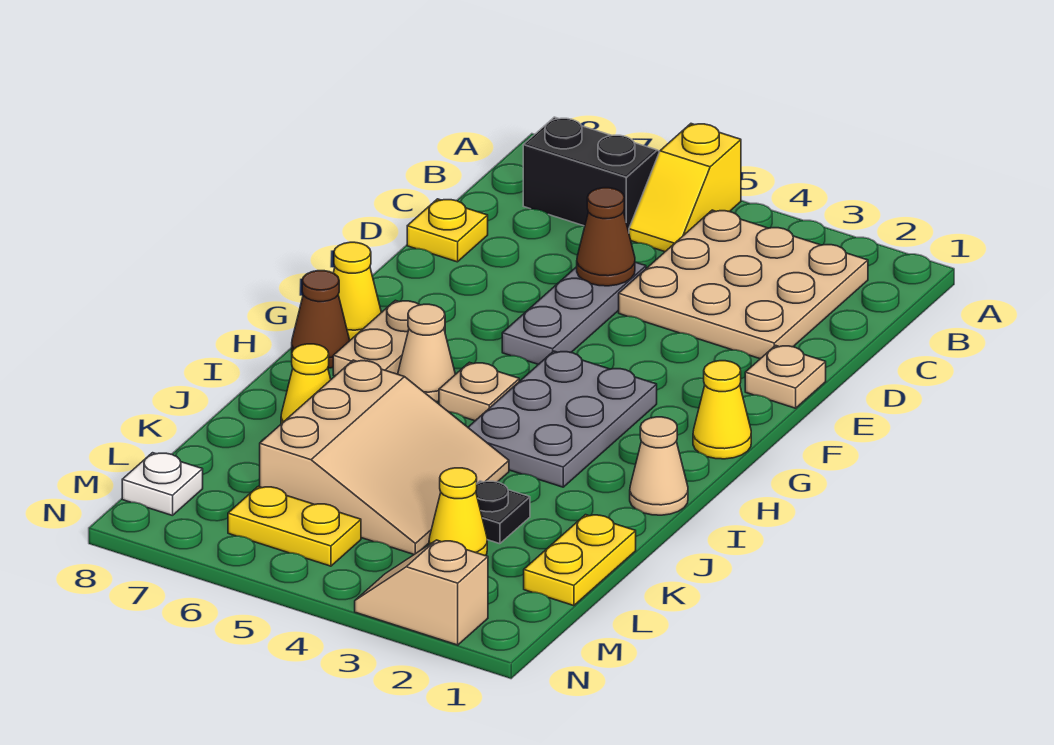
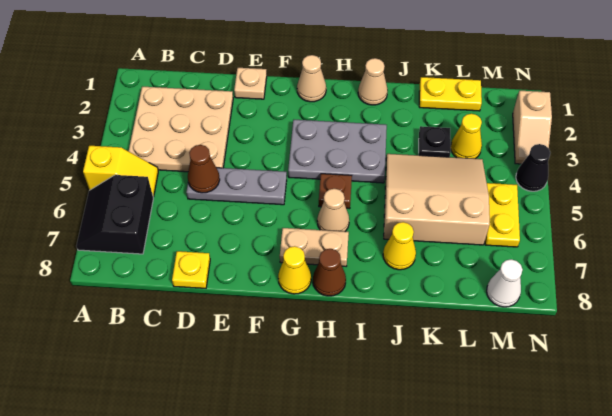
yellow 1x1 cone [693,361,751,459] -> tan 1x1 cone [297,55,326,102]
tan 1x1 plate [439,362,519,421] -> brown 1x1 plate [319,174,352,209]
white 1x1 plate [122,453,203,516] -> white 1x1 cone [487,259,523,307]
none -> black 1x1 cone [516,144,550,191]

